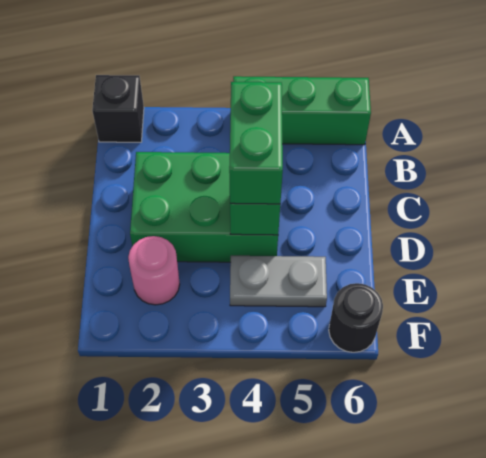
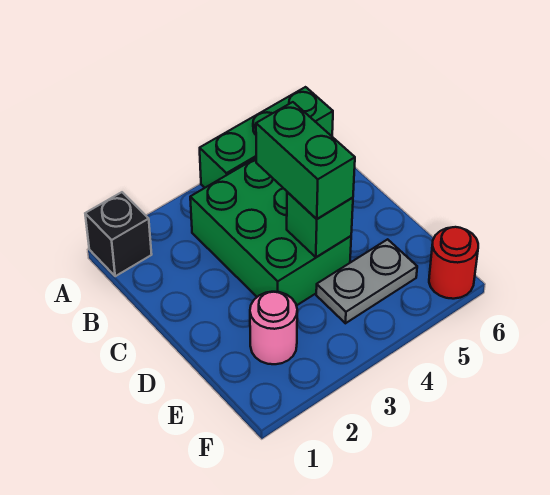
green 2x3 brick [130,152,278,262] -> green 2x3 brick turned to [190,158,351,306]
black 1x1 round brick [329,283,383,352] -> red 1x1 round brick [429,227,478,299]

